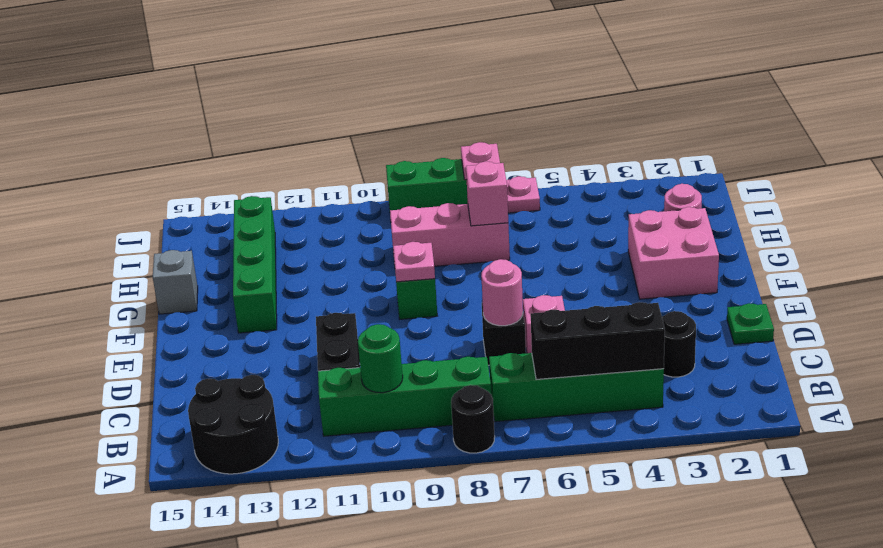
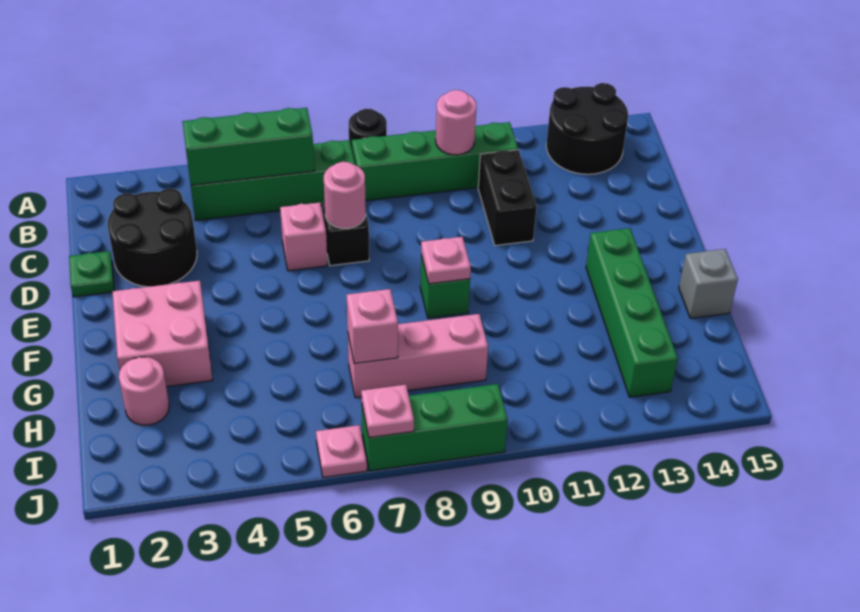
black 1x3 brick [531,302,665,380] -> green 1x3 brick [182,108,314,185]
green 1x1 round brick [358,324,403,393] -> pink 1x1 round brick [436,90,476,155]
black 1x1 round brick [662,311,696,377] -> black 2x2 round brick [108,188,197,287]

